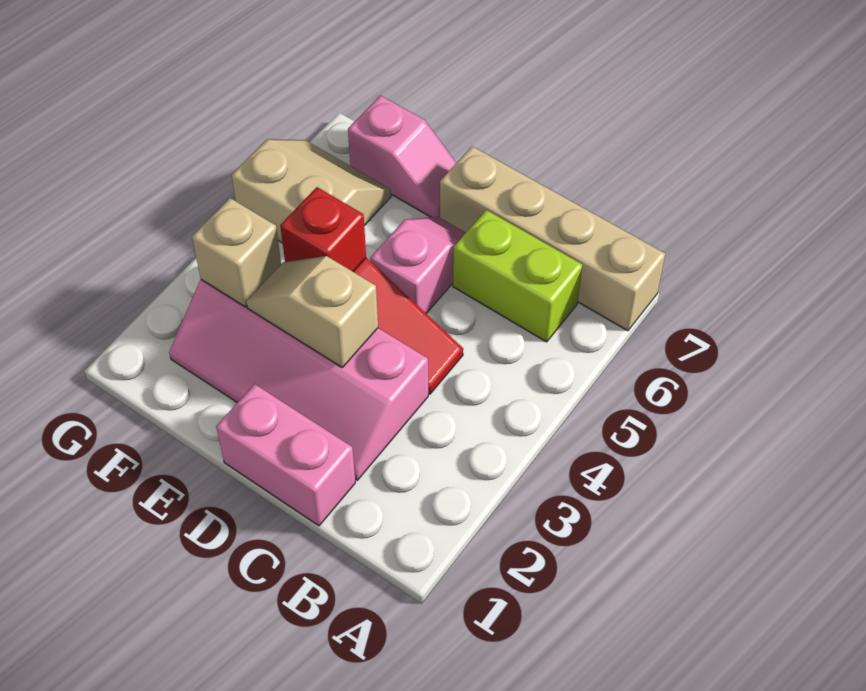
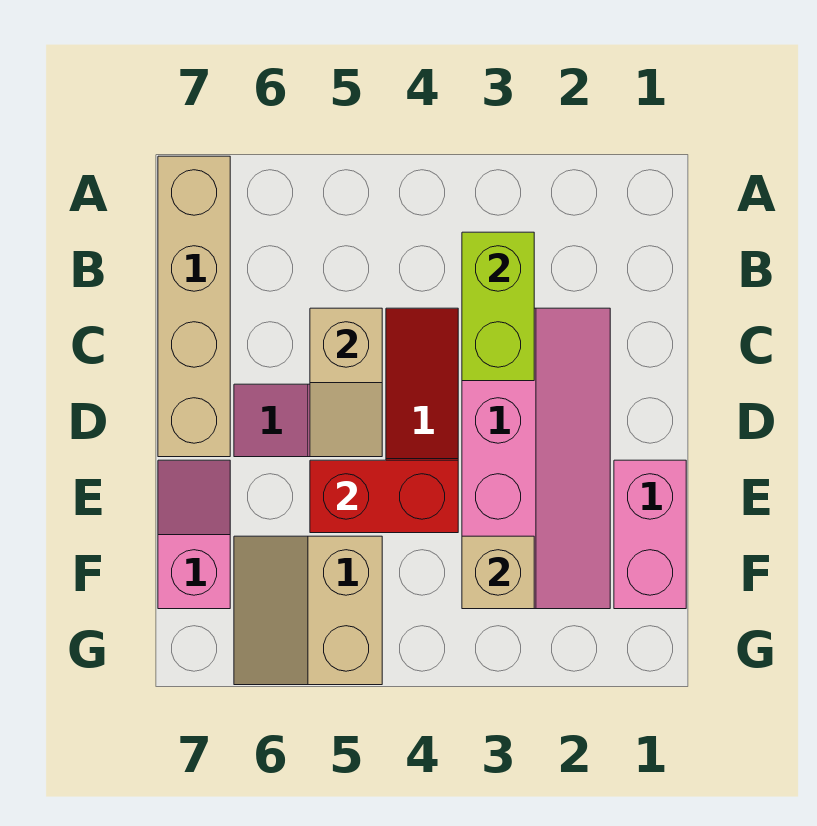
lime 1x2 brick [453,210,582,342] -> lime 1x2 brick moved to [462,232,534,381]
pink 1x2 brick [216,384,355,526] -> pink 1x2 brick moved to [614,460,686,609]
tan 1x2 slope [246,256,378,367] -> tan 1x2 slope moved to [310,308,382,457]
red 1x1 brick [280,187,366,271] -> red 1x2 brick [310,460,458,533]

